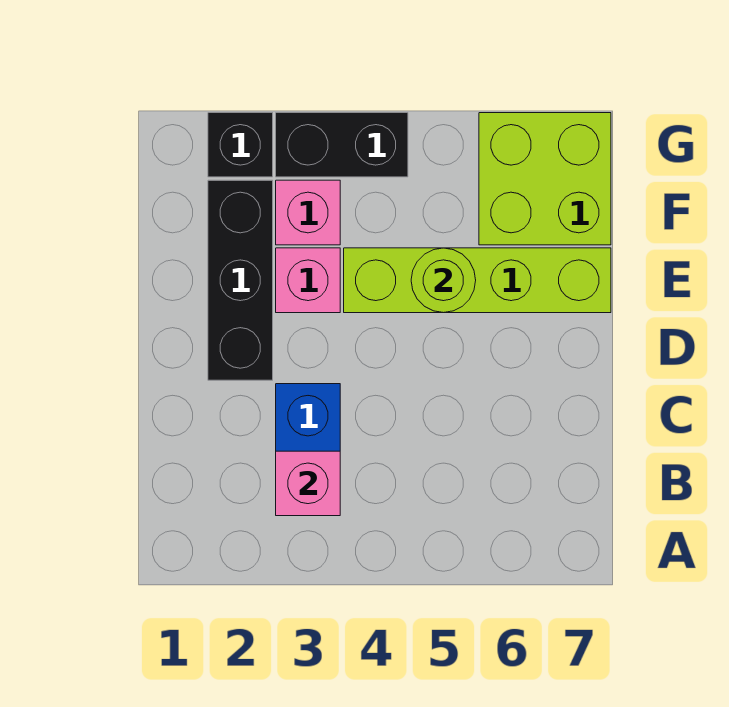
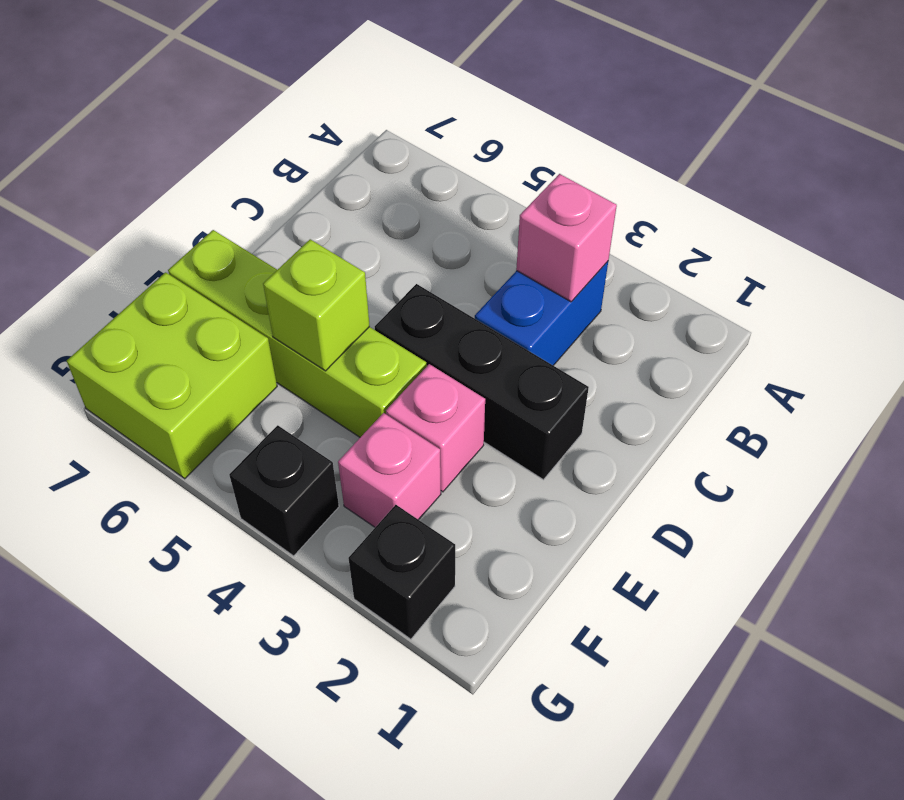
black 1x3 brick [208,180,273,380] -> black 1x3 brick turned to [375,284,589,480]
lime 1x1 round brick [411,248,476,313] -> lime 1x1 brick [263,239,370,371]
black 1x2 brick [276,113,408,177] -> black 1x1 brick [229,425,339,556]

